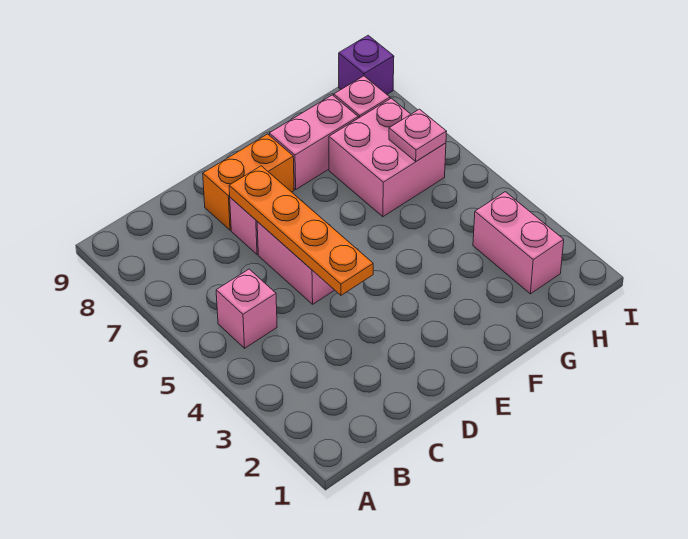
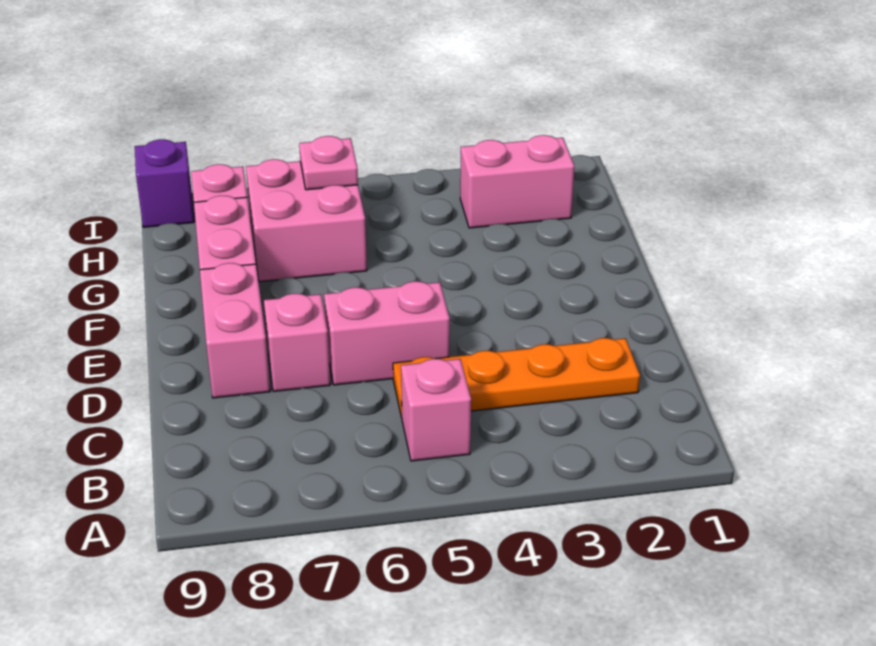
orange 1x4 plate [229,166,373,295] -> orange 1x4 plate moved to [393,338,640,418]
orange 1x2 brick [203,134,294,230] -> pink 1x2 brick [200,263,270,398]

